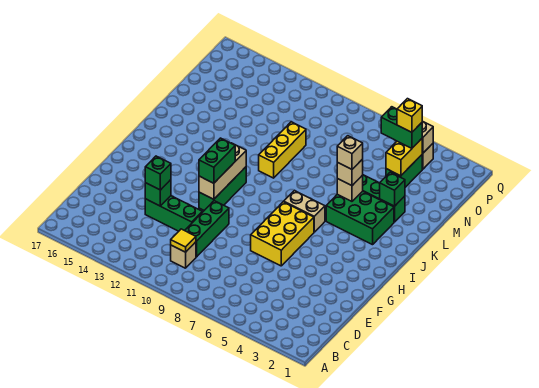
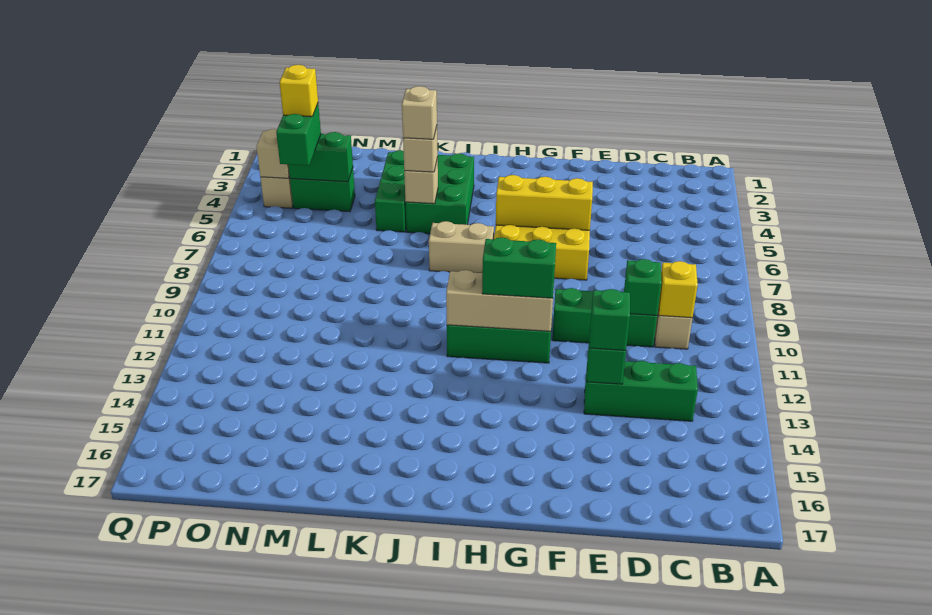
yellow 1x1 tile [171,229,196,252] -> yellow 1x1 brick [659,261,698,318]
green 1x3 brick [145,196,202,231] -> green 1x3 brick turned to [584,361,698,421]
tan 1x2 brick [284,191,325,232] -> tan 1x2 brick turned to [429,221,494,273]
yellow 1x3 brick [259,122,306,178] -> yellow 1x3 brick moved to [496,175,593,230]
green 1x1 brick [380,172,405,206] -> green 1x1 brick moved to [624,259,662,315]
yellow 1x2 brick [386,139,422,176] -> green 1x2 brick [288,132,353,182]

